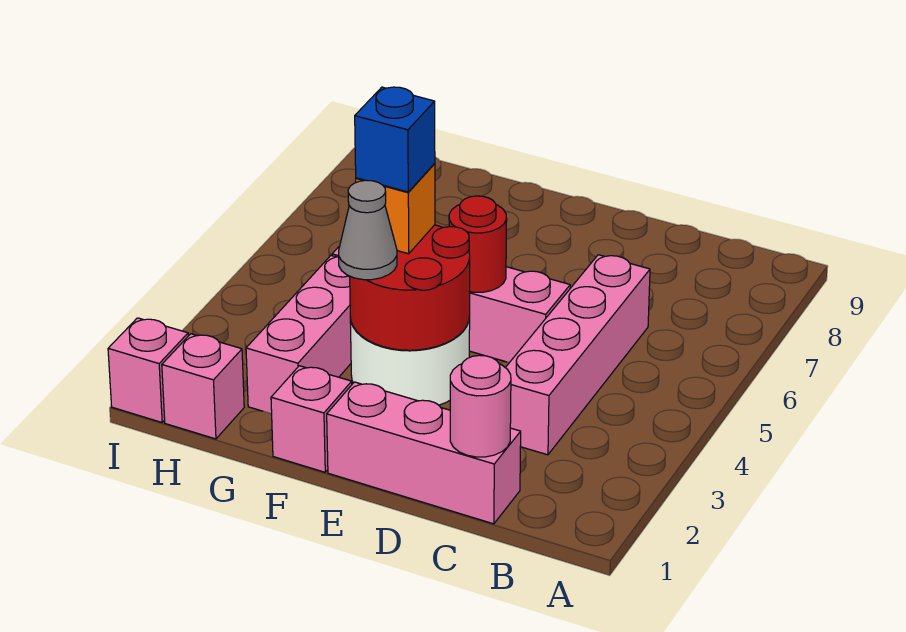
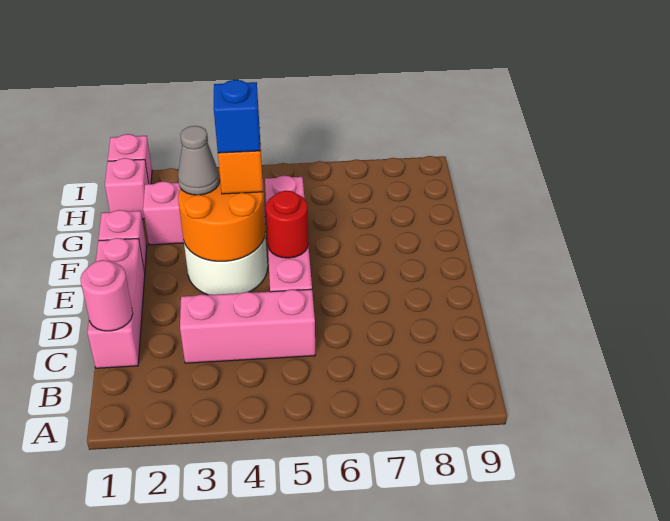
pink 1x4 brick [505,255,650,455] -> pink 1x3 brick [180,289,315,363]
red 2x2 round brick [350,225,470,350] -> orange 2x2 round brick [178,169,265,261]

